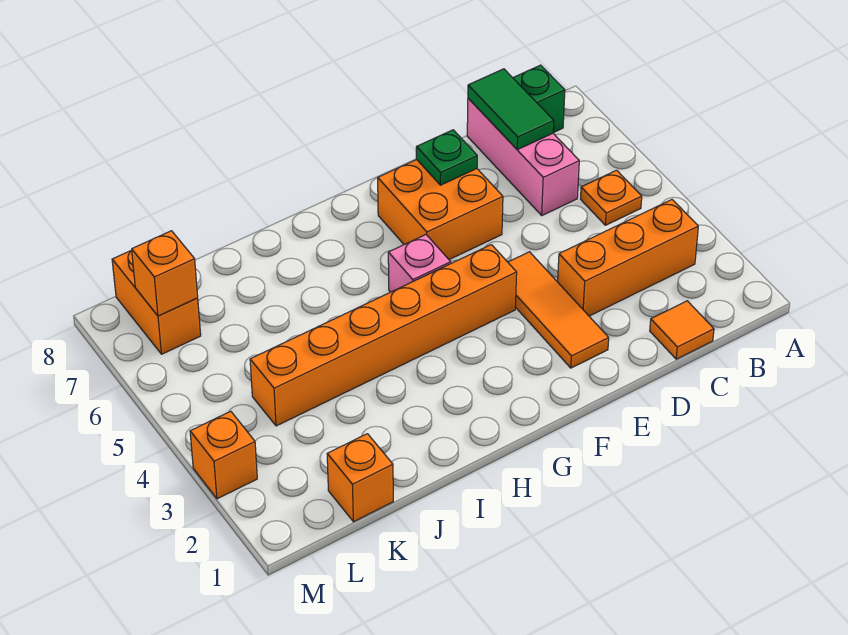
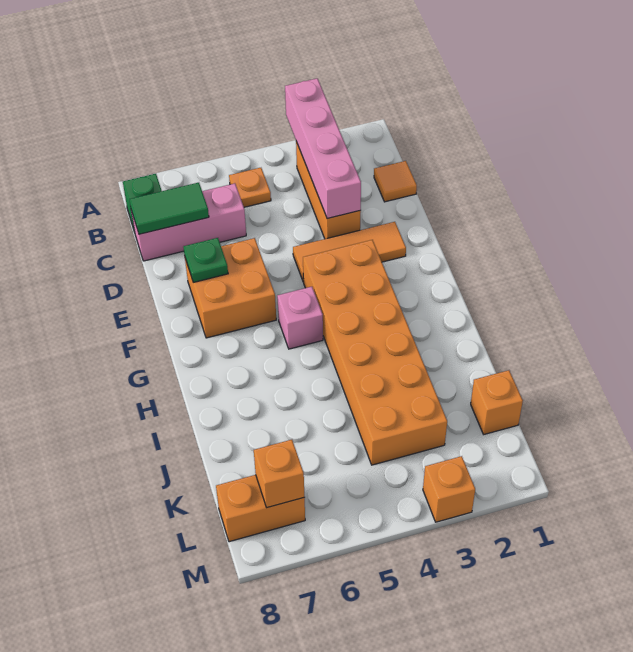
none -> pink 1x4 brick [285,78,361,219]
orange 1x6 brick [250,245,517,426] -> orange 2x6 brick [303,240,447,465]

